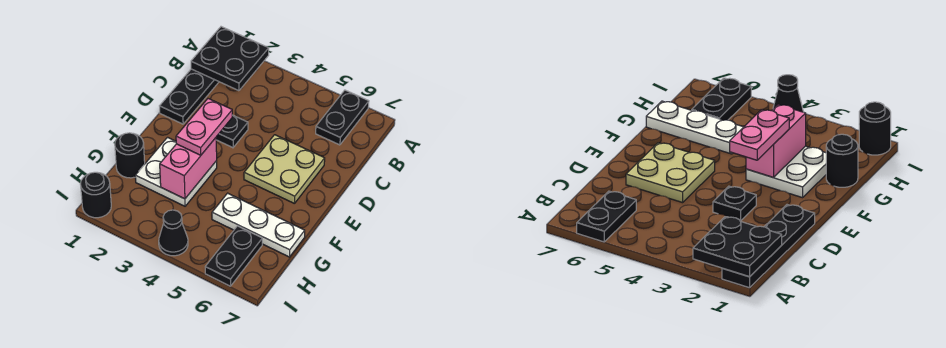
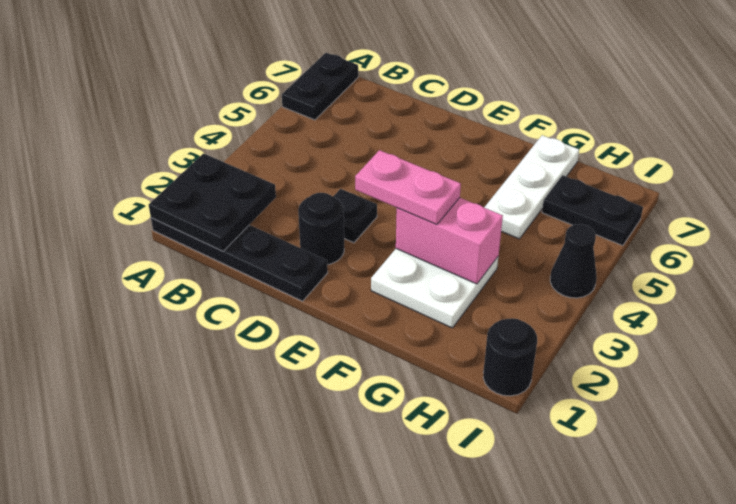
black 1x2 plate [316,90,369,145] -> black 1x2 plate turned to [282,53,358,120]
tan 2x2 plate [244,135,325,204] -> none
black 1x1 round brick [115,133,145,178] -> black 1x1 round brick moved to [298,193,344,265]

